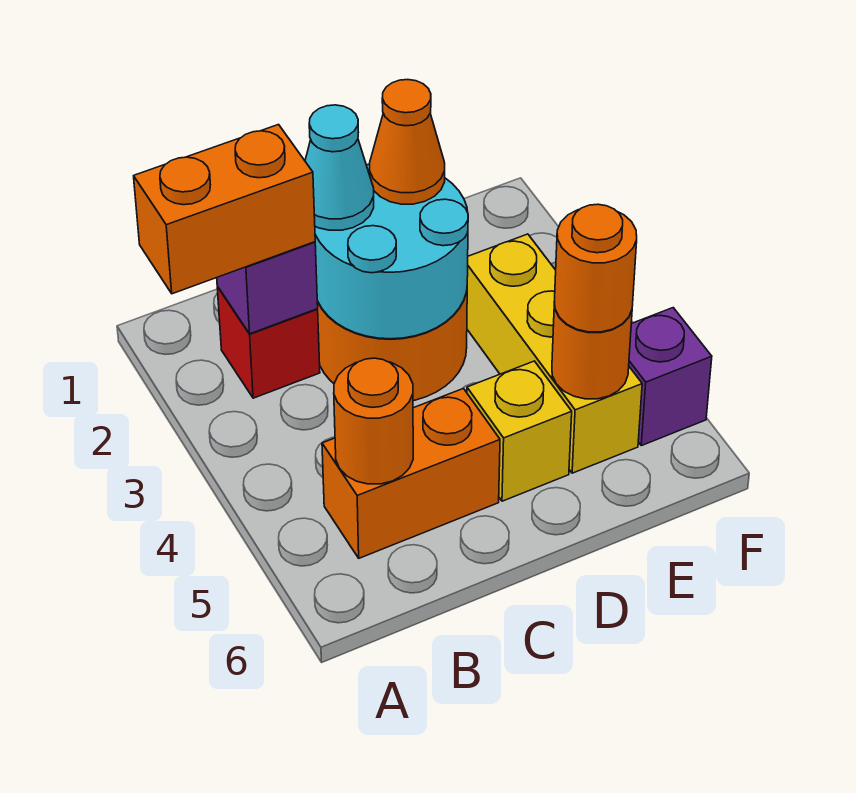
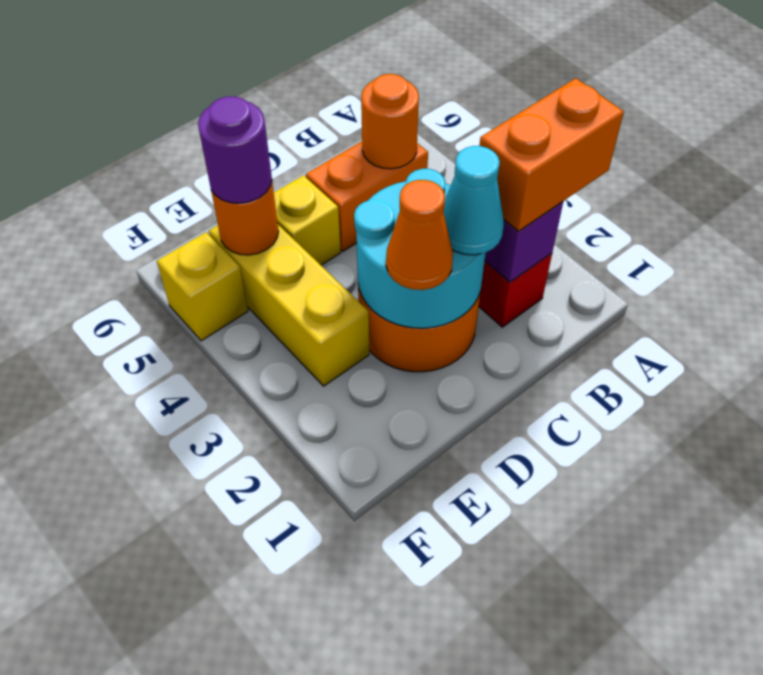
orange 1x1 round brick [555,204,637,332] -> purple 1x1 round brick [198,97,272,203]
purple 1x1 brick [629,308,712,446] -> yellow 1x1 brick [157,232,248,341]

